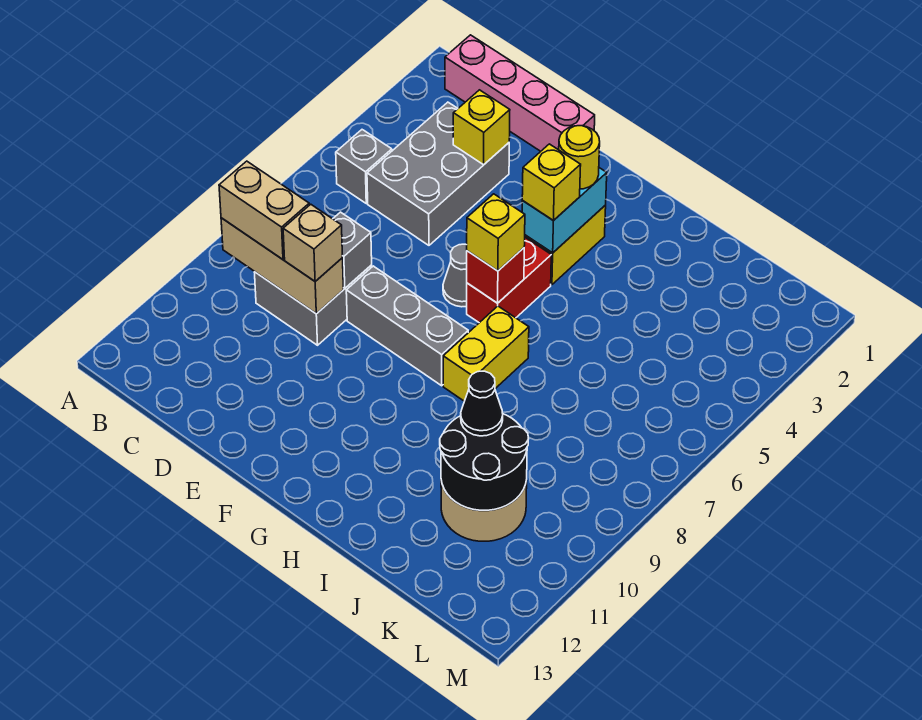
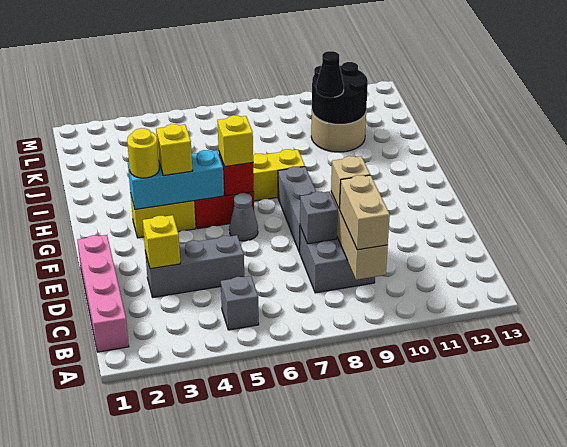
grey 2x3 brick [367,102,509,245] -> grey 1x3 brick [145,235,244,297]
cyan 1x2 brick [522,168,607,253] -> cyan 1x3 brick [128,150,224,209]

